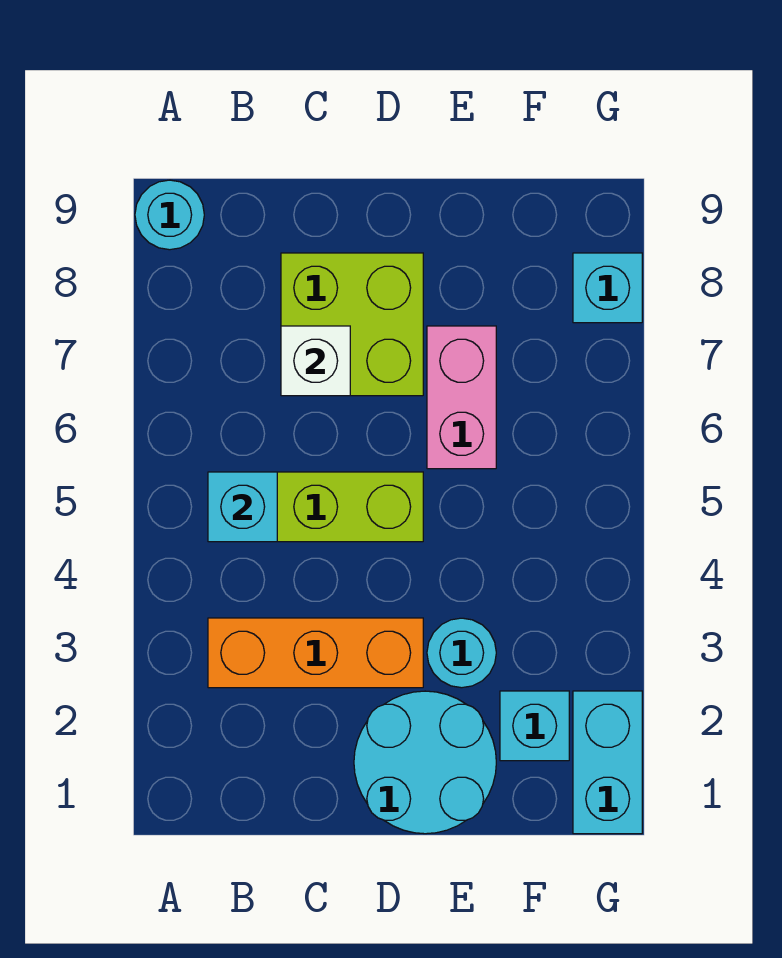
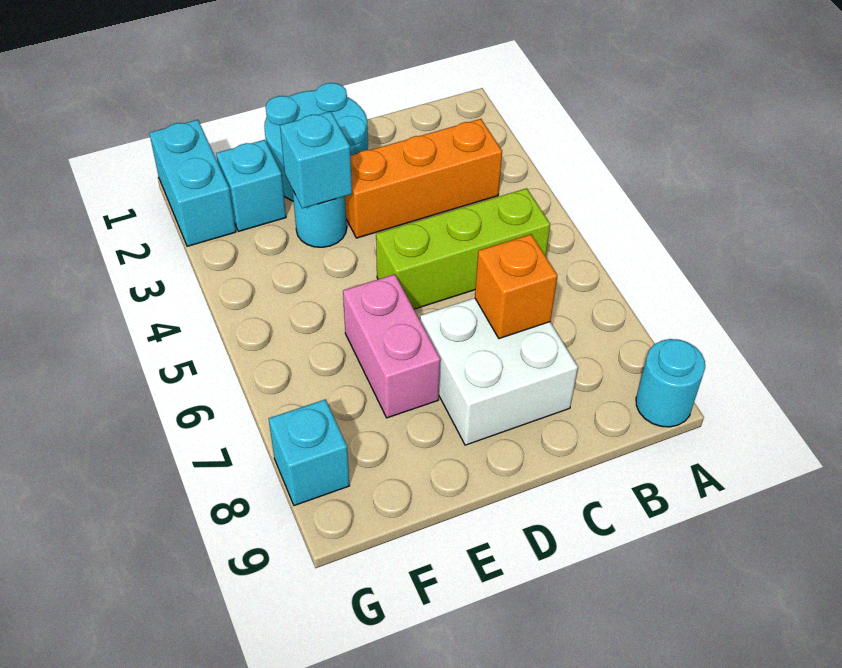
cyan 1x1 brick [208,472,277,542] -> cyan 1x1 brick moved to [280,111,352,208]
lime 2x2 brick [281,253,423,396] -> white 2x2 brick [420,298,578,445]
white 1x1 brick [281,326,350,396] -> orange 1x1 brick [475,234,558,339]

